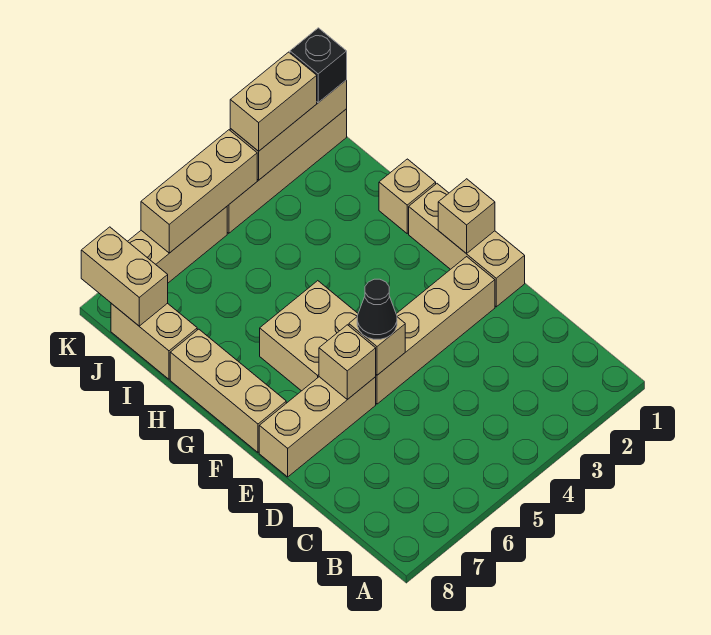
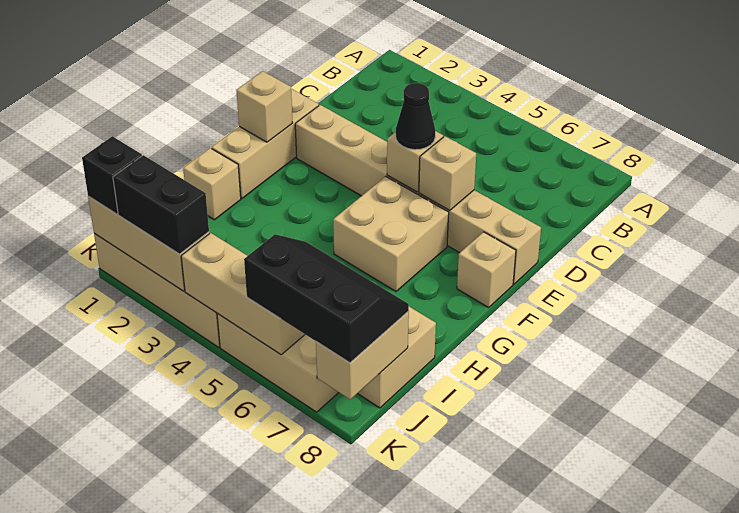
tan 1x3 brick [170,329,286,452] -> tan 1x1 brick [457,232,516,307]
none -> black 2x3 slope [244,234,409,363]
tan 1x2 brick [230,52,317,151] -> black 1x2 brick [113,155,209,254]

